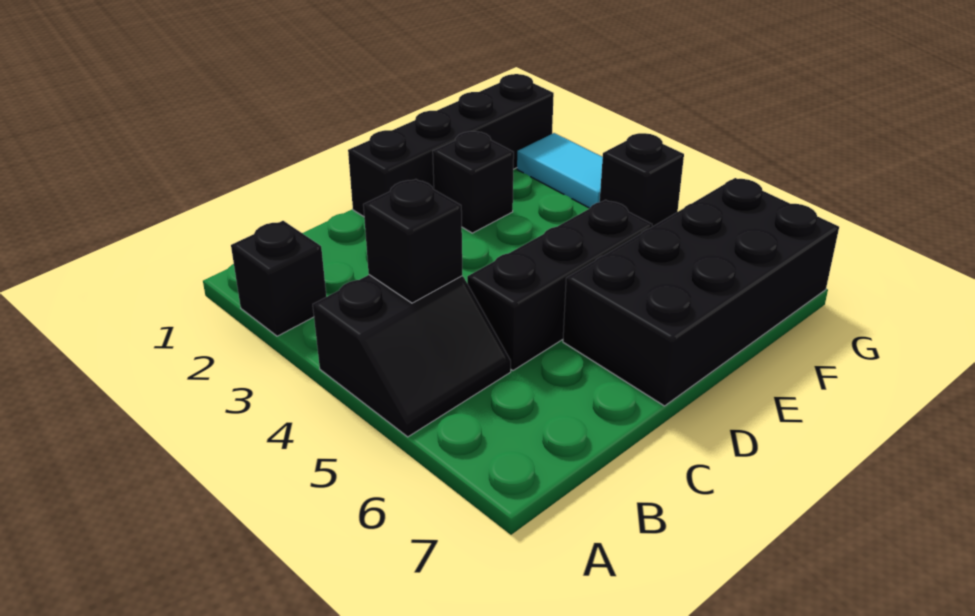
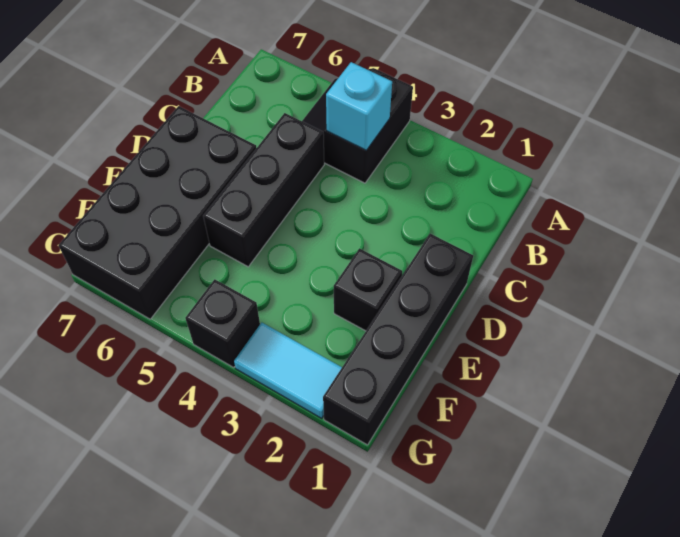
black 1x1 brick [231,221,326,336] -> none
black 1x1 brick [363,179,462,303] -> cyan 1x1 brick [326,62,392,150]

